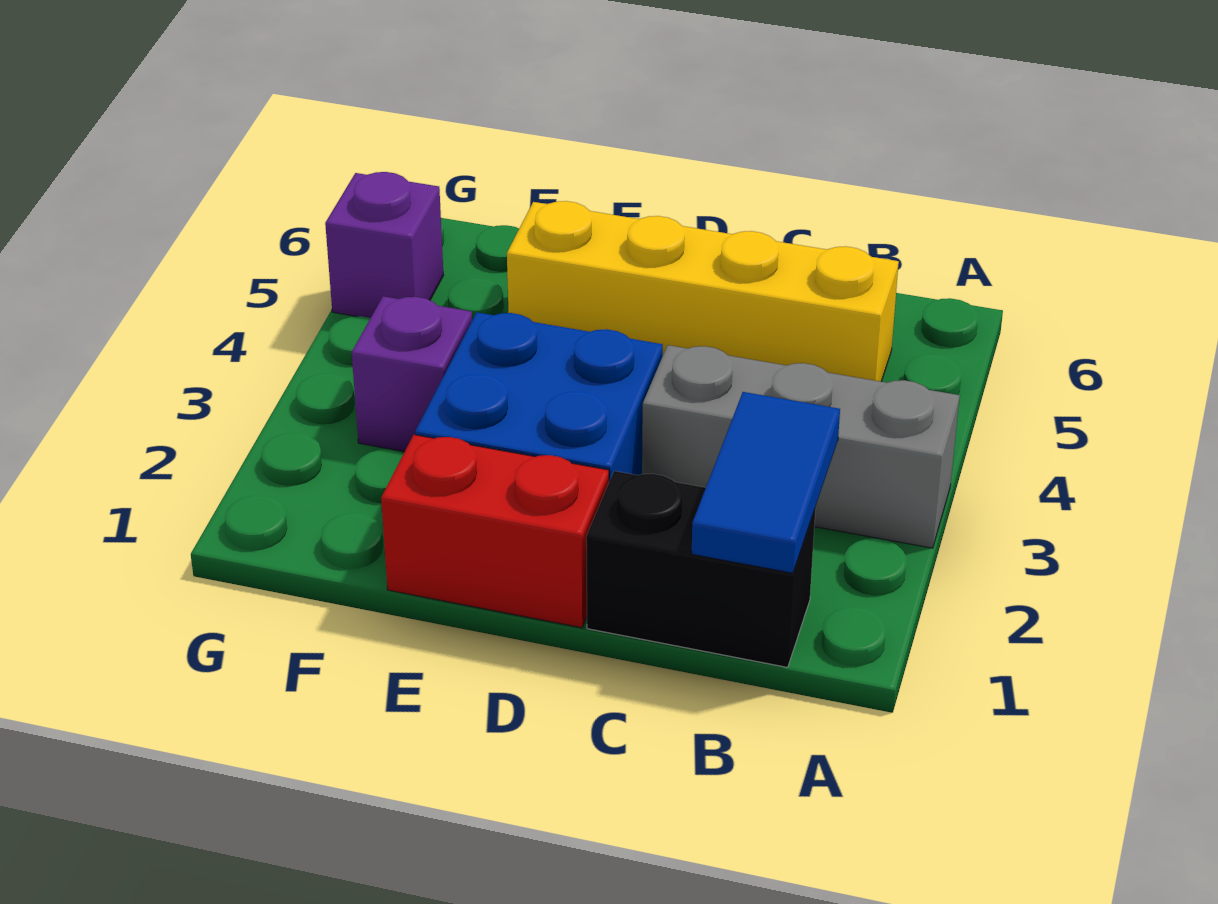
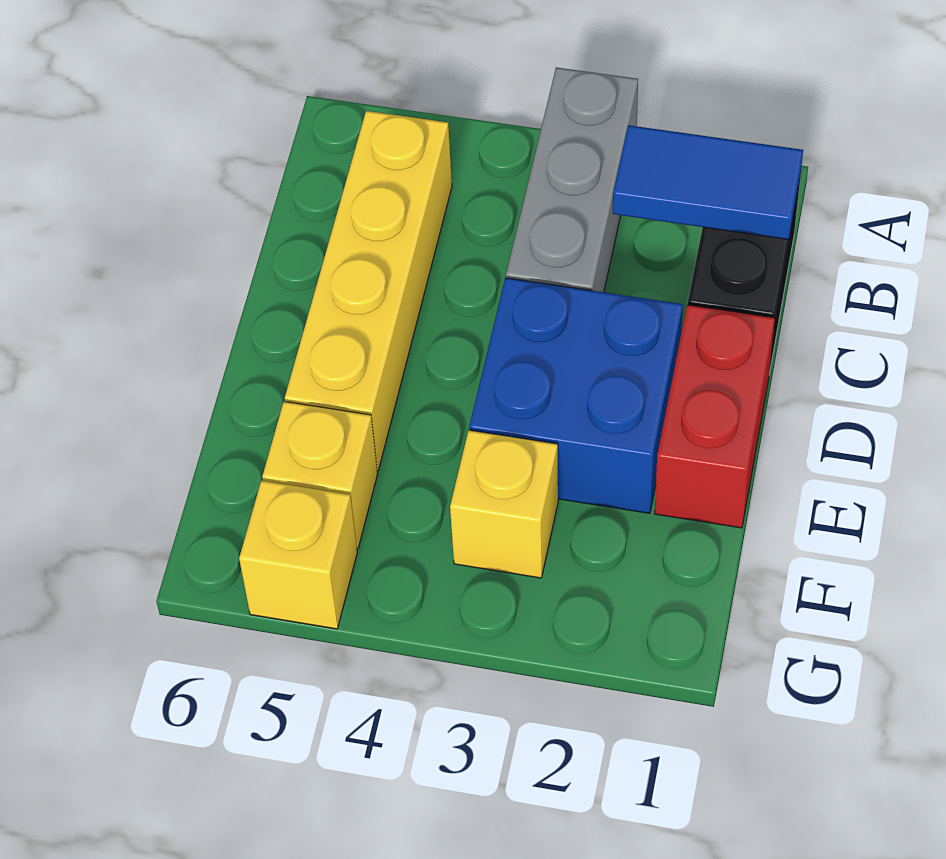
purple 1x1 brick [352,296,472,452] -> yellow 1x1 brick [450,430,558,578]
none -> yellow 1x1 brick [262,402,378,548]
purple 1x1 brick [325,172,444,318] -> yellow 1x1 brick [239,480,357,629]

